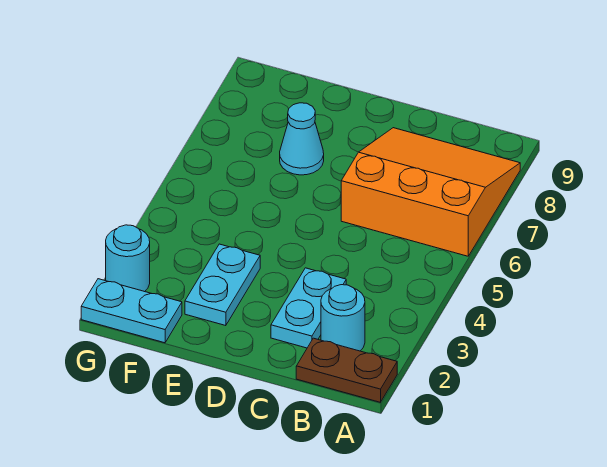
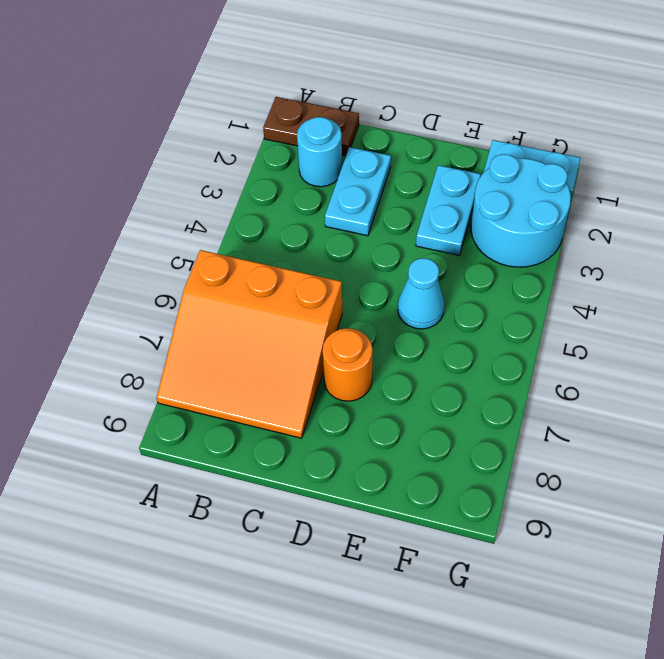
none -> orange 1x1 round brick [323,328,373,401]
cyan 1x1 cone [280,103,324,175] -> cyan 1x1 cone moved to [398,258,445,329]
cyan 1x1 round brick [106,225,150,292] -> cyan 2x2 round brick [471,154,571,267]

